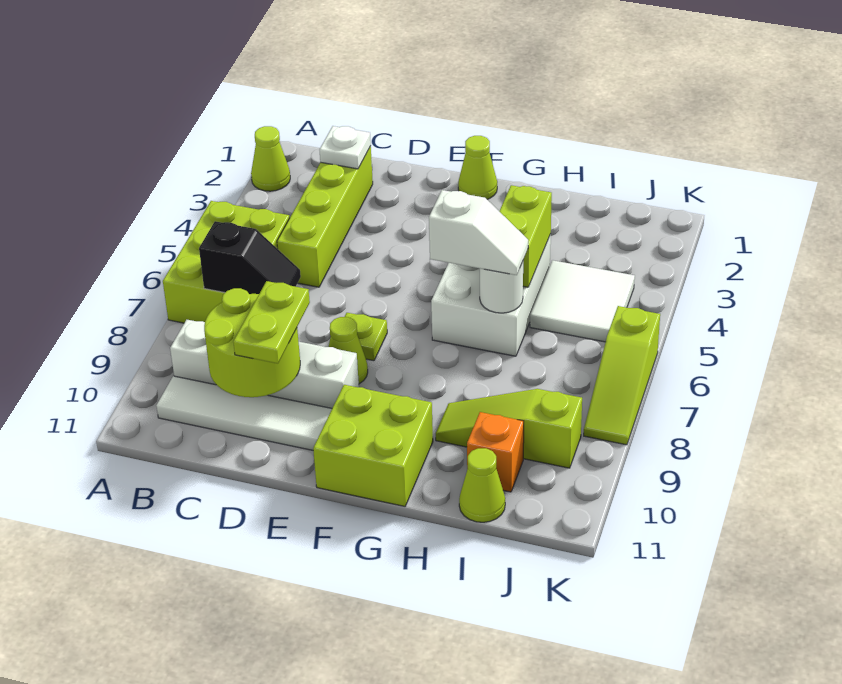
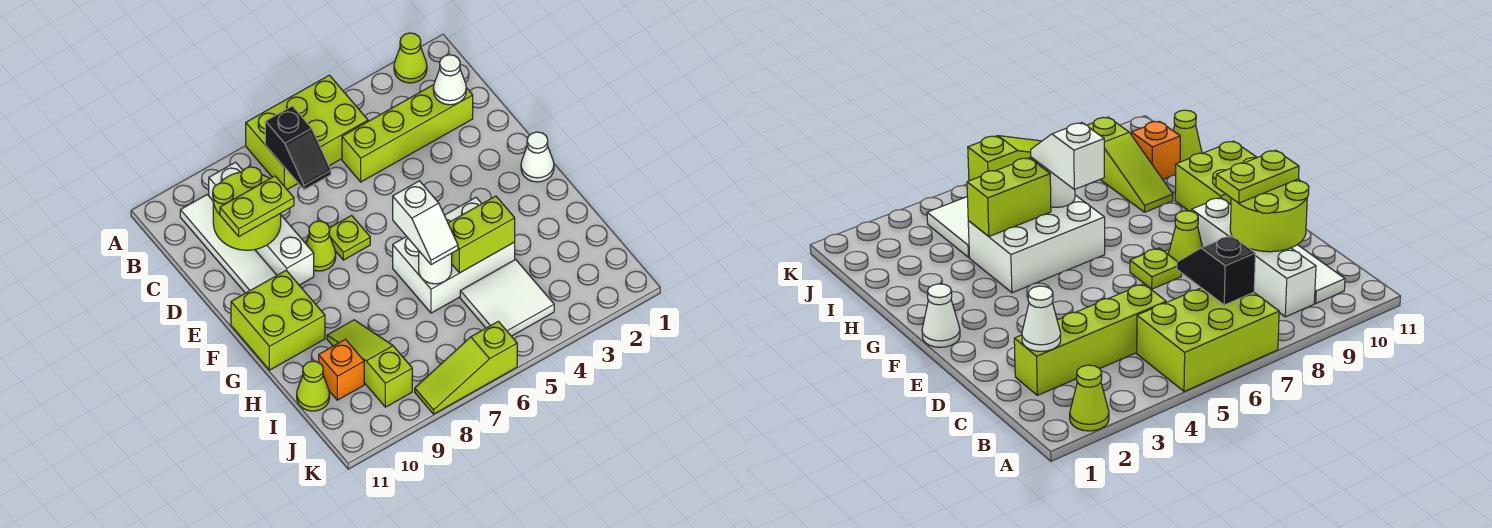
white 1x1 plate [320,126,371,169] -> white 1x1 cone [433,55,466,105]
lime 1x1 cone [458,136,497,199] -> white 1x1 cone [521,132,554,182]

